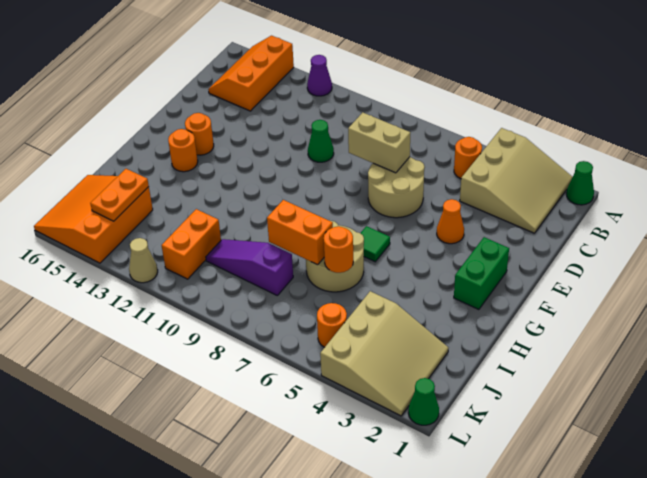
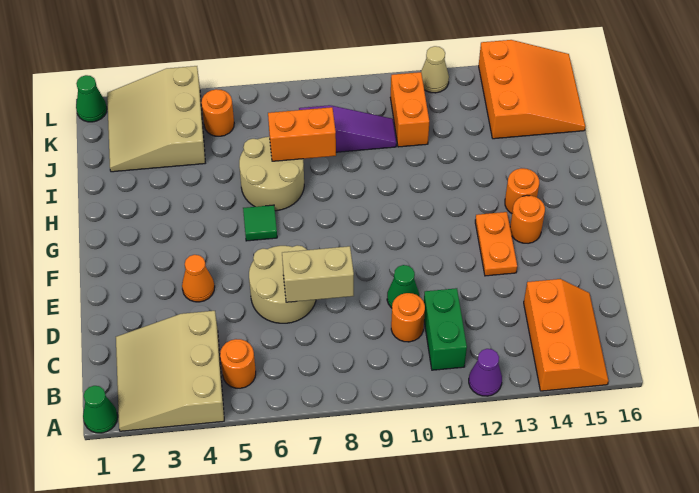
green 1x2 brick [454,237,509,310] -> green 1x2 brick moved to [424,288,467,370]
orange 1x1 round brick [324,226,353,273] -> orange 1x1 round brick moved to [391,293,425,342]
orange 1x2 plate [90,169,149,221] -> orange 1x2 plate moved to [475,212,517,276]

